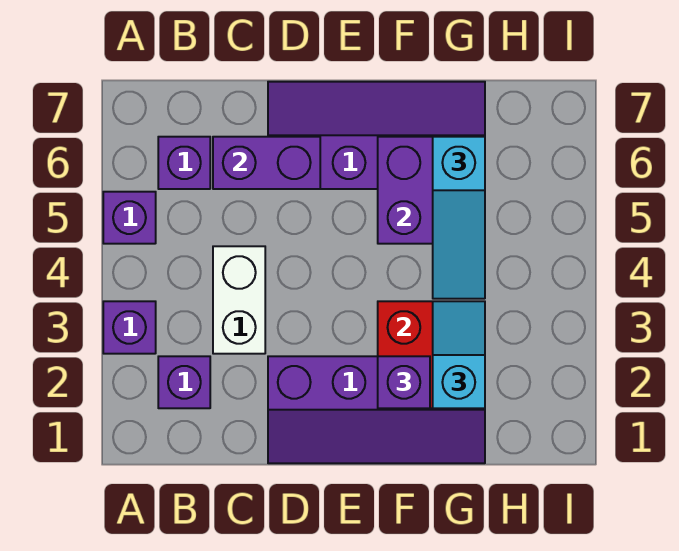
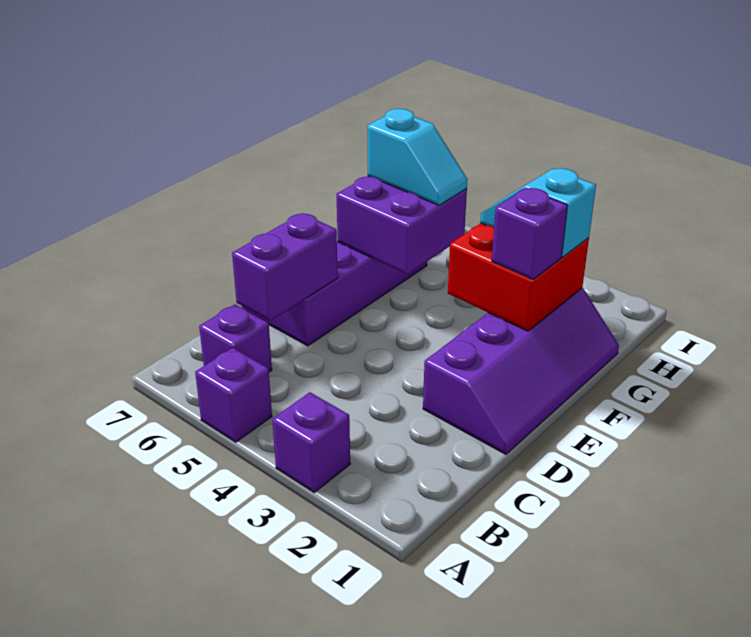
purple 1x1 brick [158,356,210,408] -> none
white 1x2 brick [213,246,265,354] -> none
cyan 1x3 slope [433,137,485,299] -> cyan 1x2 slope [367,109,467,205]

